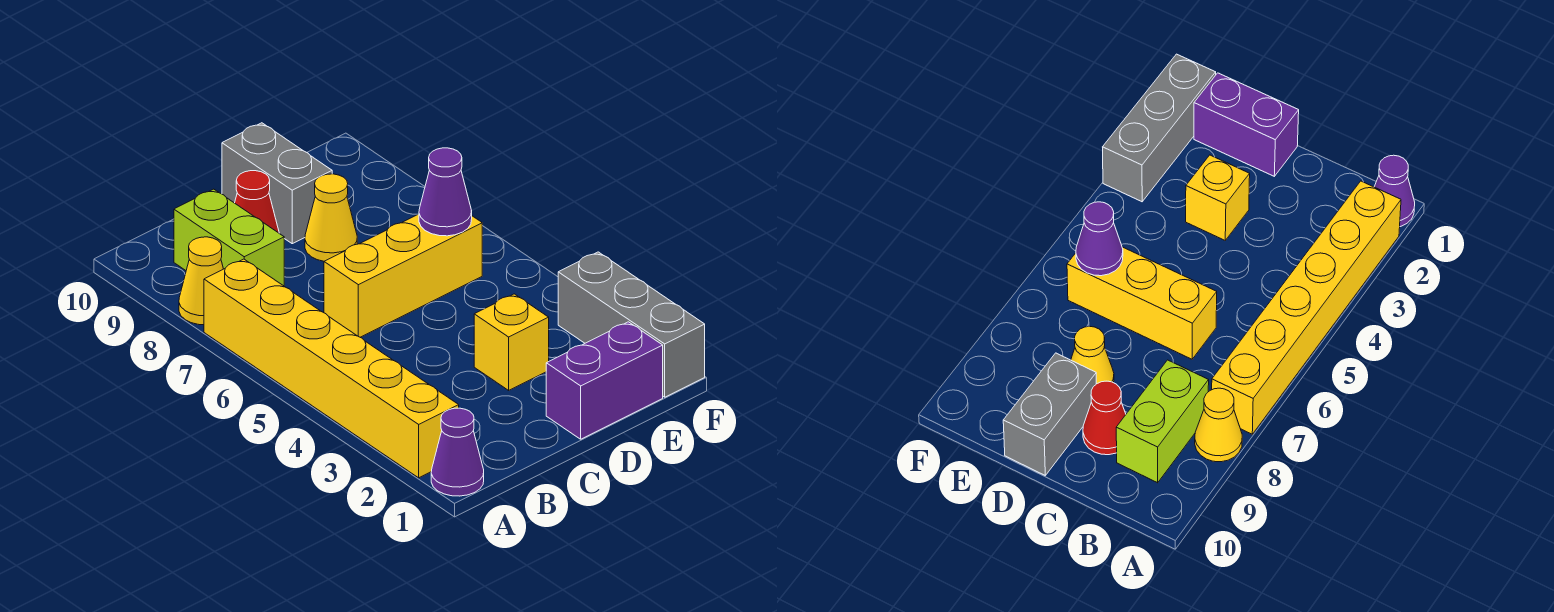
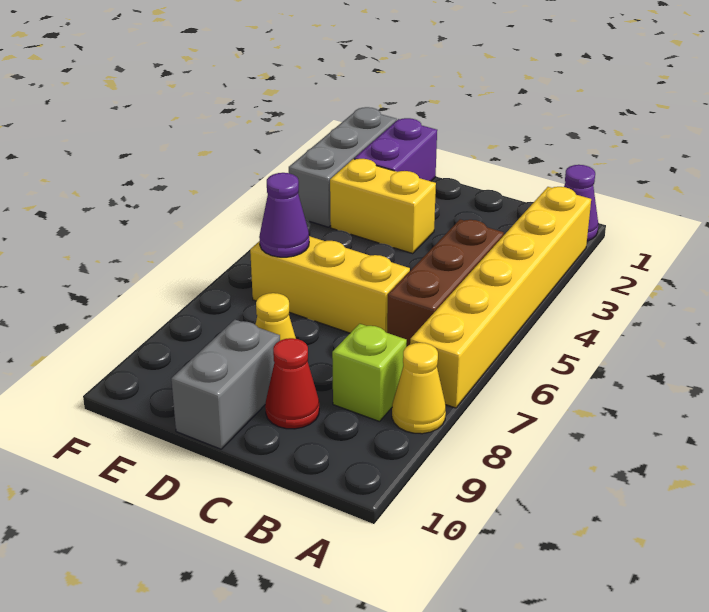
none -> brown 1x3 brick [387,219,504,347]
lime 1x2 brick [174,189,284,286] -> lime 1x1 brick [332,324,407,422]
purple 1x2 brick [546,322,663,439] -> purple 1x2 brick turned to [354,118,437,181]
yellow 1x1 brick [474,294,549,390] -> yellow 1x2 brick [330,159,436,253]

